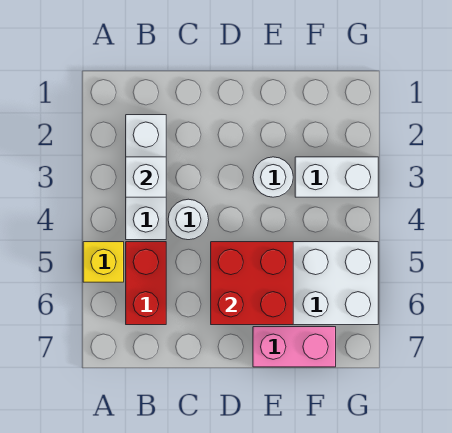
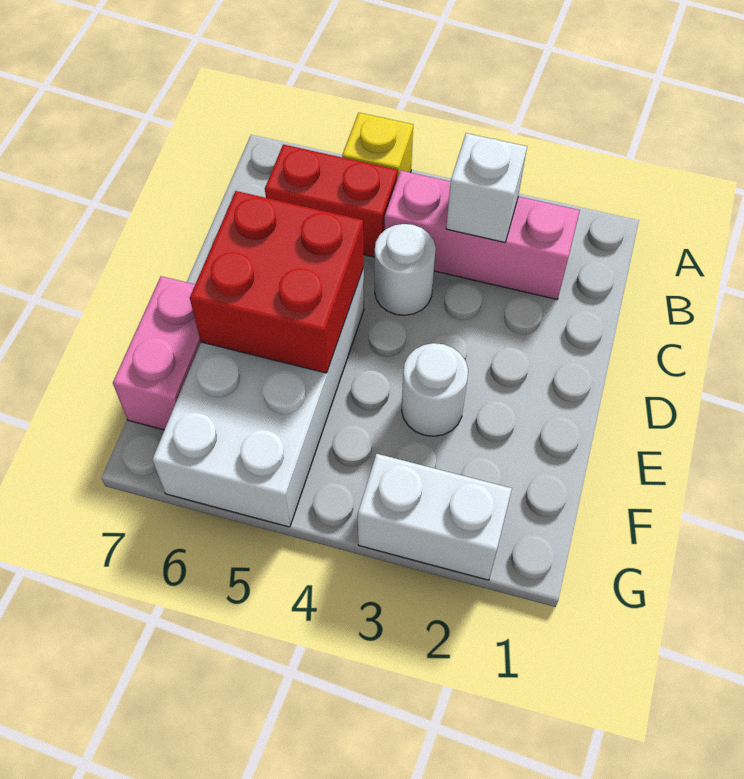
white 1x3 brick [126,115,166,240] -> pink 1x3 brick [385,171,580,299]
white 1x2 brick [295,157,378,197] -> white 1x2 brick turned to [358,454,512,580]

